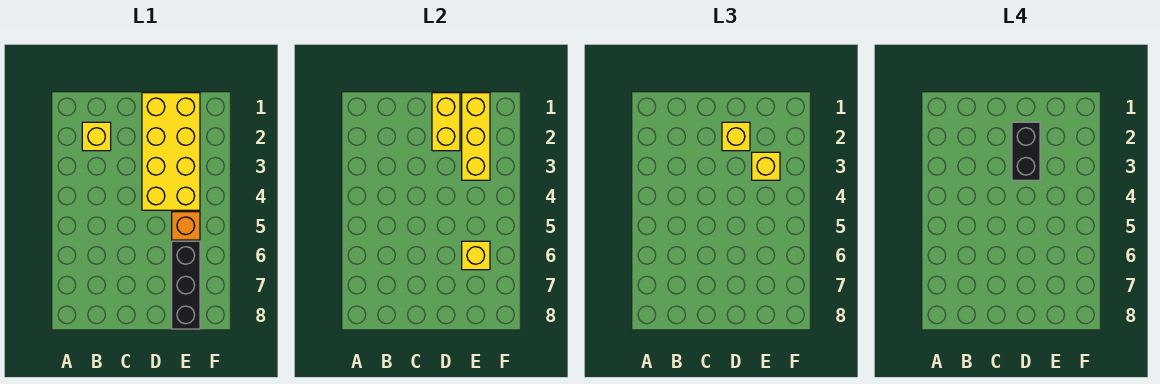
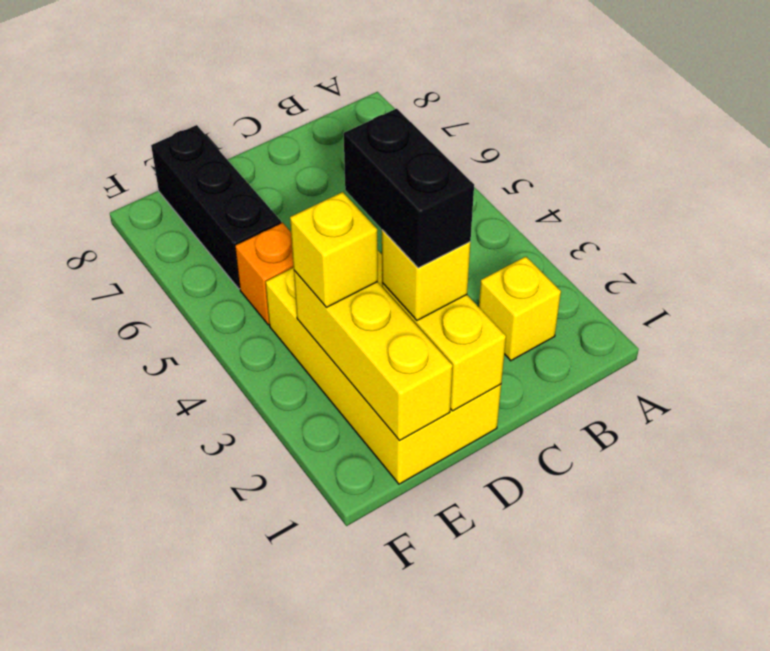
yellow 1x1 brick [462,241,490,270] -> none

